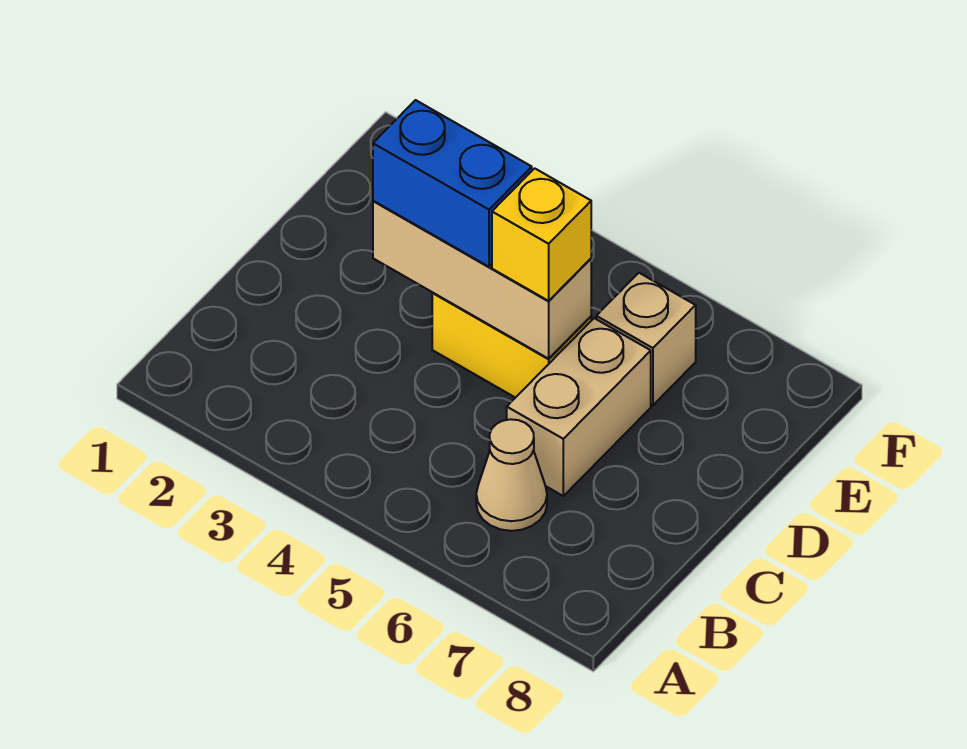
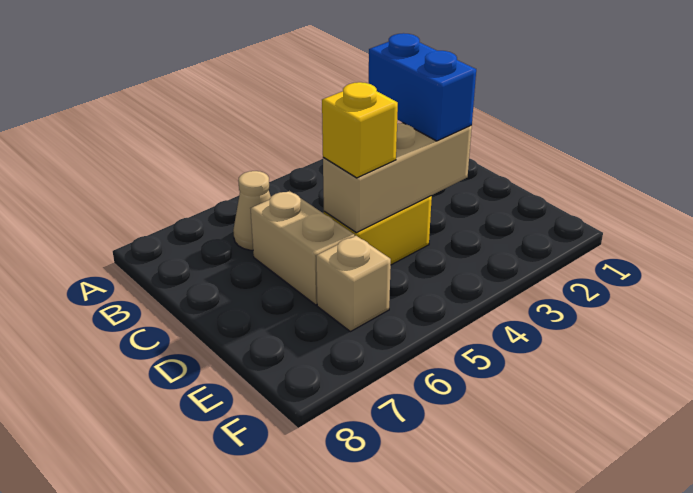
blue 1x2 brick [373,100,532,267] -> blue 1x2 brick turned to [369,33,476,141]

